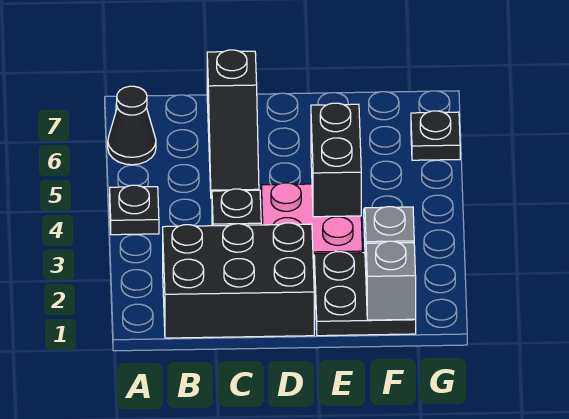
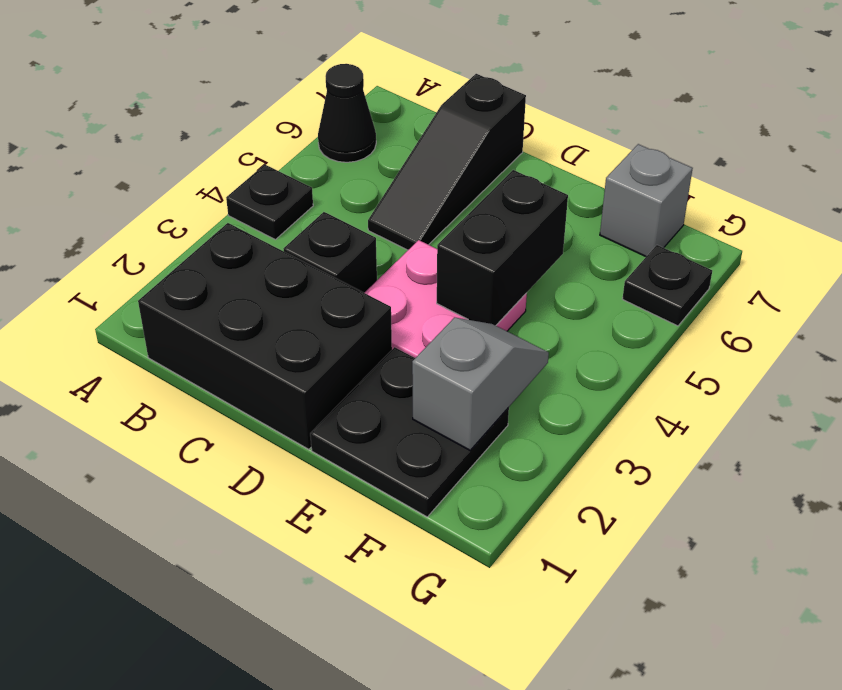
grey 1x1 brick [366,241,416,320] -> grey 1x1 brick moved to [600,144,693,257]

